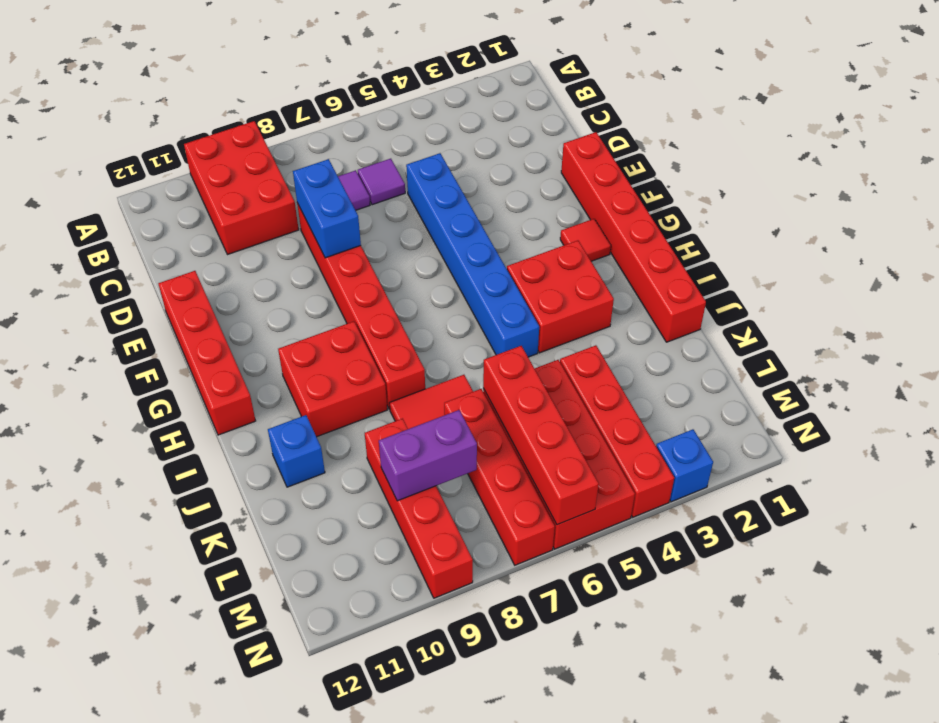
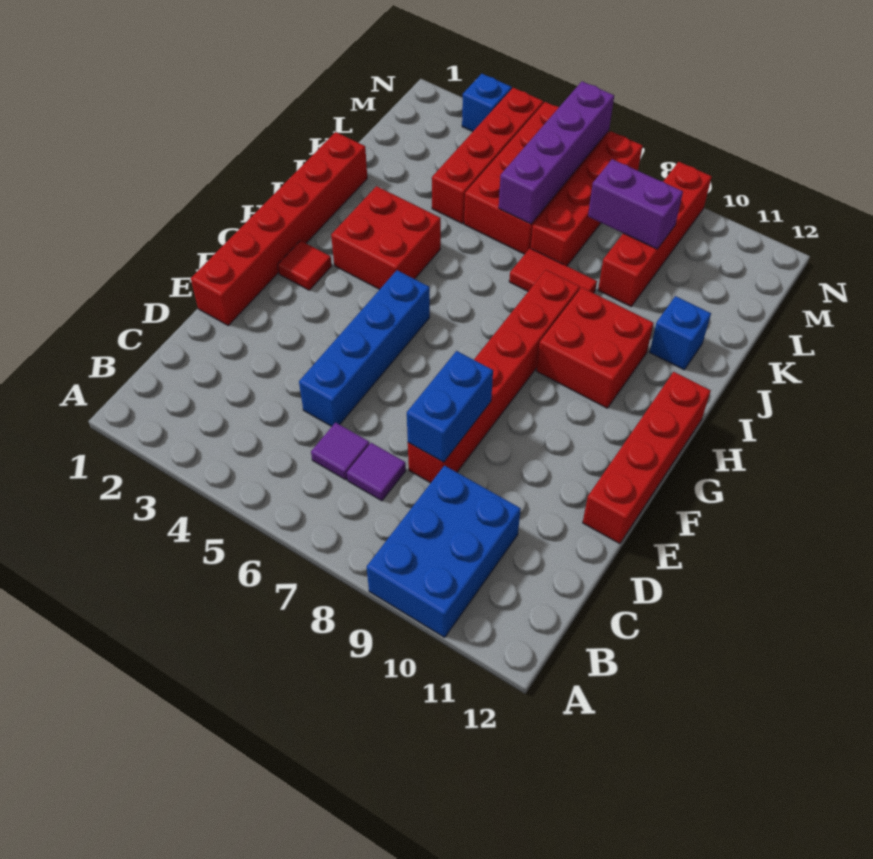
red 2x3 brick [184,121,299,255] -> blue 2x3 brick [367,466,521,637]
blue 1x6 brick [406,153,539,357] -> blue 1x4 brick [299,270,430,426]
red 1x4 brick [483,346,599,525] -> purple 1x4 brick [499,81,614,224]

